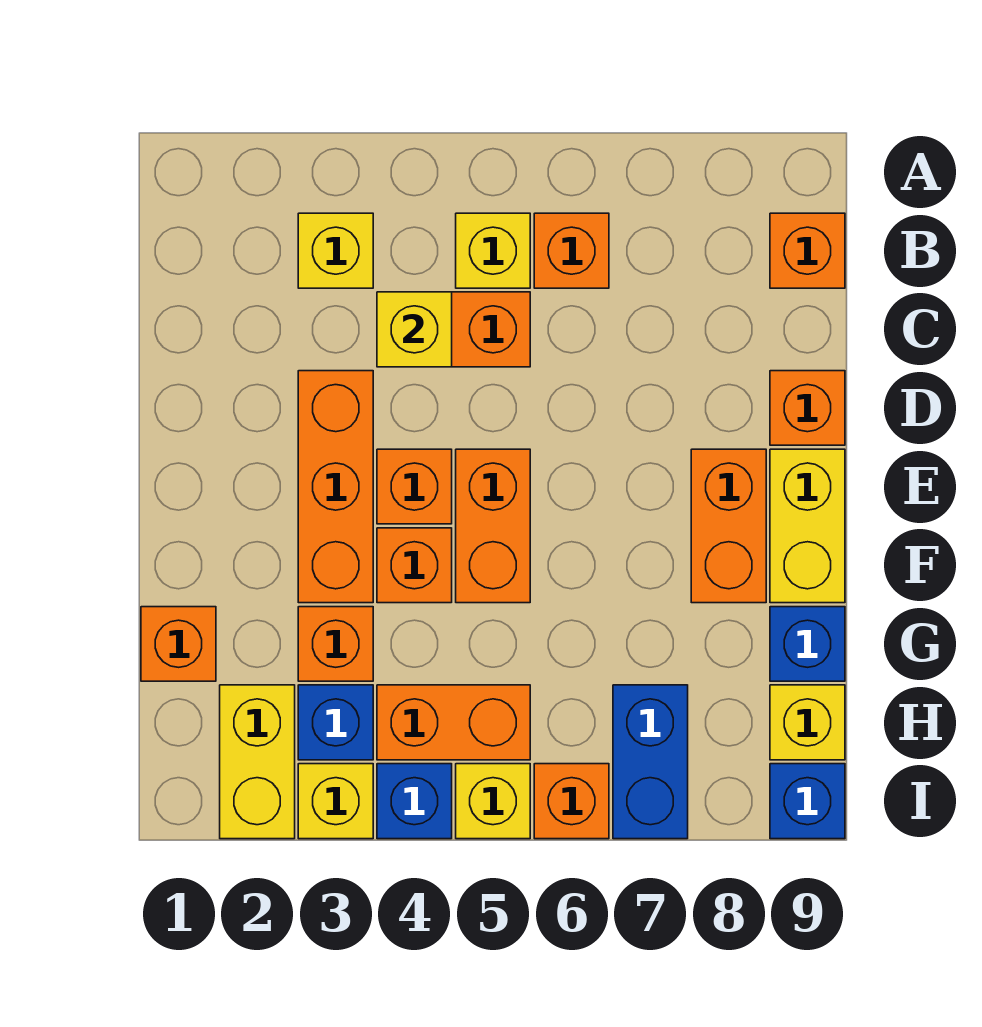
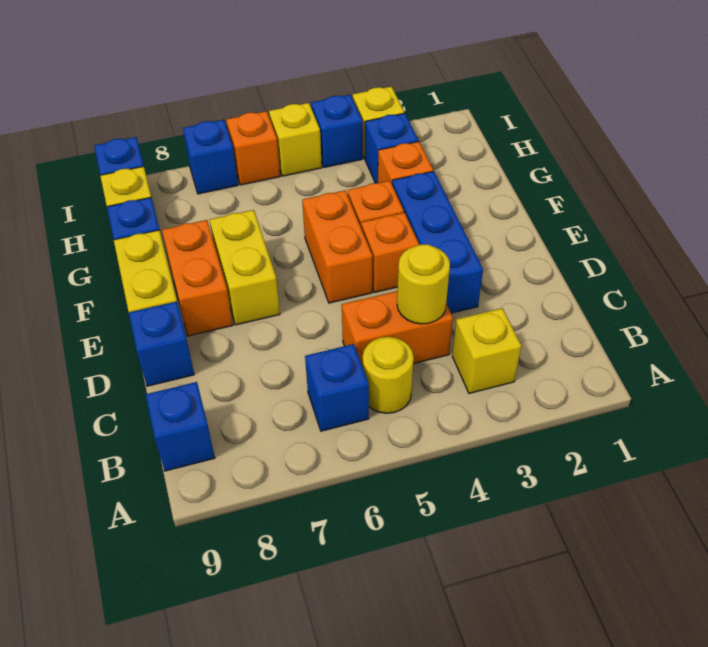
yellow 1x1 brick [456,213,530,288] -> yellow 1x1 round brick [363,337,414,413]
orange 1x1 brick [534,213,609,288] -> blue 1x1 brick [305,344,369,431]
orange 1x1 brick [770,213,845,288] -> blue 1x1 brick [146,382,215,471]
yellow 1x1 brick [377,292,452,367] -> yellow 1x1 round brick [397,244,450,324]
orange 1x3 brick [298,371,373,603] -> blue 1x3 brick [392,171,483,313]
orange 1x1 brick [770,371,845,445] -> blue 1x1 brick [129,302,194,386]
orange 1x1 brick [141,607,216,681] -> none
yellow 1x2 brick [220,685,295,839] -> yellow 1x2 brick moved to [210,210,280,325]
orange 1x2 brick [377,685,530,760] -> none
blue 1x2 brick [613,685,688,839] -> blue 1x1 brick [183,120,238,194]

